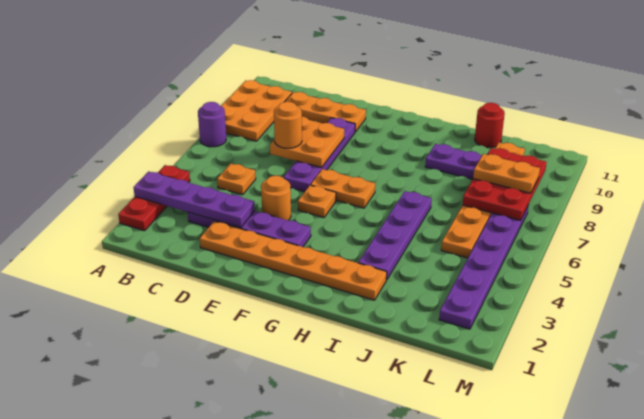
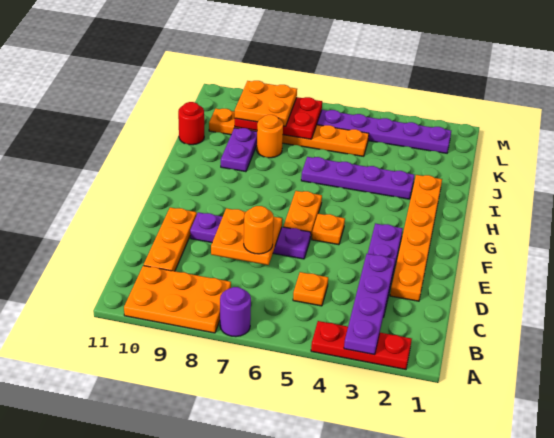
orange 1x1 round brick [261,176,291,220] -> orange 1x1 round brick moved to [257,115,283,158]
orange 1x2 plate [473,154,540,193] -> orange 2x2 plate [235,81,297,126]

